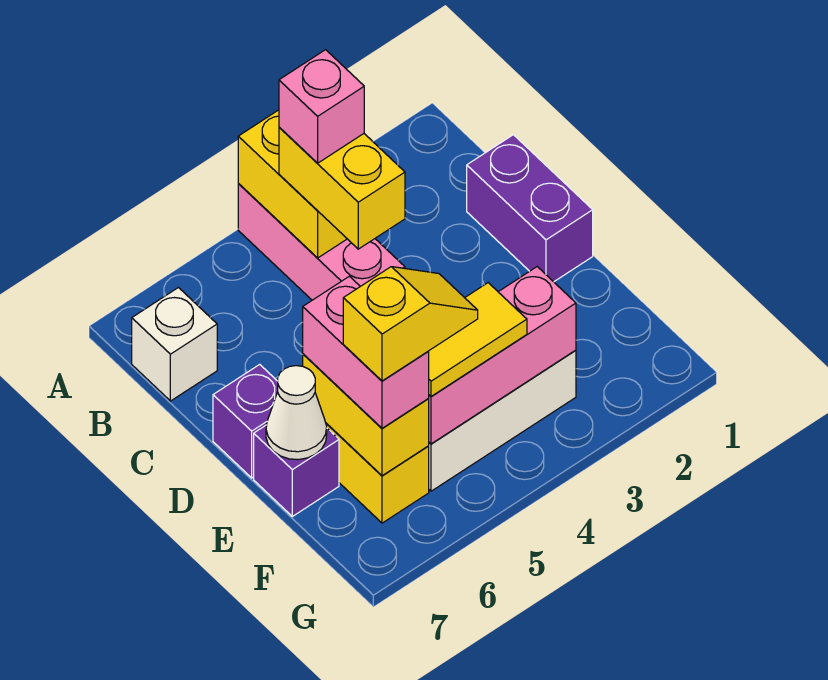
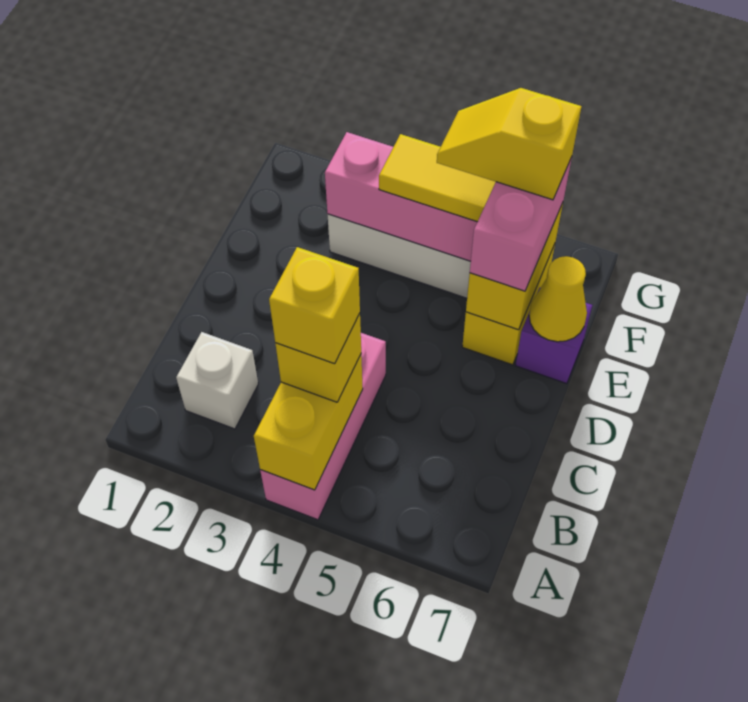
yellow 1x2 brick [279,127,405,249] -> yellow 1x1 brick [275,314,361,402]
pink 1x1 brick [279,50,364,163] -> yellow 1x1 brick [269,247,360,364]
white 1x1 brick [132,288,217,401] -> white 1x1 brick moved to [176,332,258,429]
purple 1x2 brick [467,135,593,282] -> none
purple 1x1 brick [213,364,278,478] -> none
white 1x1 cone [266,366,327,460] -> yellow 1x1 cone [529,256,587,342]

